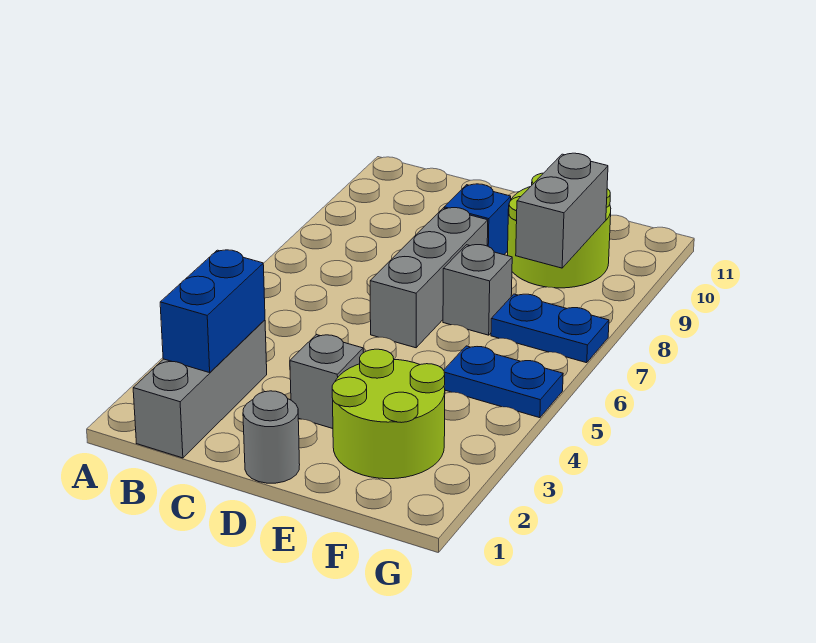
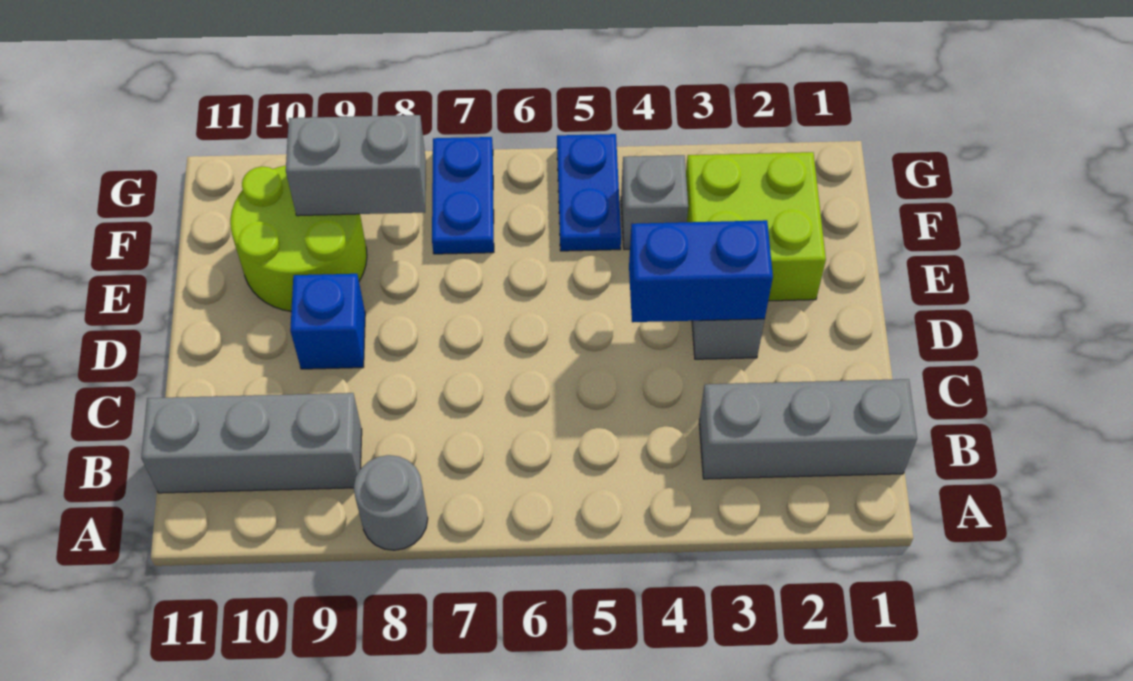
blue 1x2 brick [160,250,265,373] -> blue 1x2 brick moved to [629,220,773,322]
grey 1x1 round brick [243,391,300,483] -> grey 1x1 round brick moved to [354,455,428,550]
grey 1x3 brick [370,208,488,348] -> grey 1x3 brick moved to [141,393,362,493]
lime 2x2 round brick [332,349,445,479] -> lime 2x2 brick [686,152,826,301]
grey 1x1 brick [443,245,512,335] -> grey 1x1 brick moved to [621,155,688,250]

